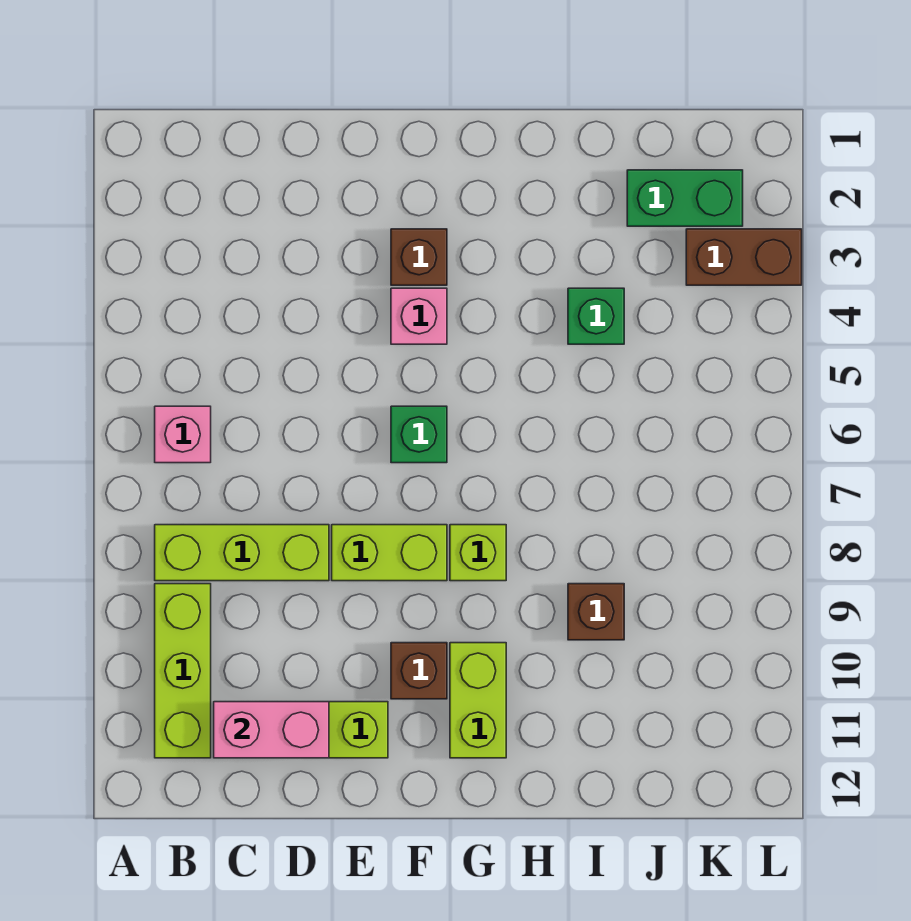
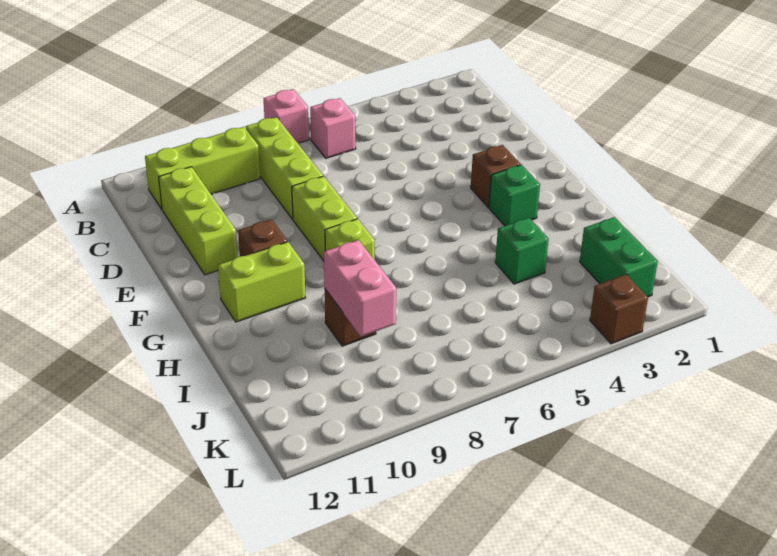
pink 1x2 brick [214,702,329,758] -> pink 1x2 brick moved to [324,240,396,336]
pink 1x1 brick [391,288,447,344] -> pink 1x1 brick moved to [263,89,309,143]
green 1x1 brick [391,406,447,463] -> green 1x1 brick moved to [489,165,540,226]
brown 1x2 brick [686,229,802,285] -> brown 1x1 brick [590,275,648,344]

